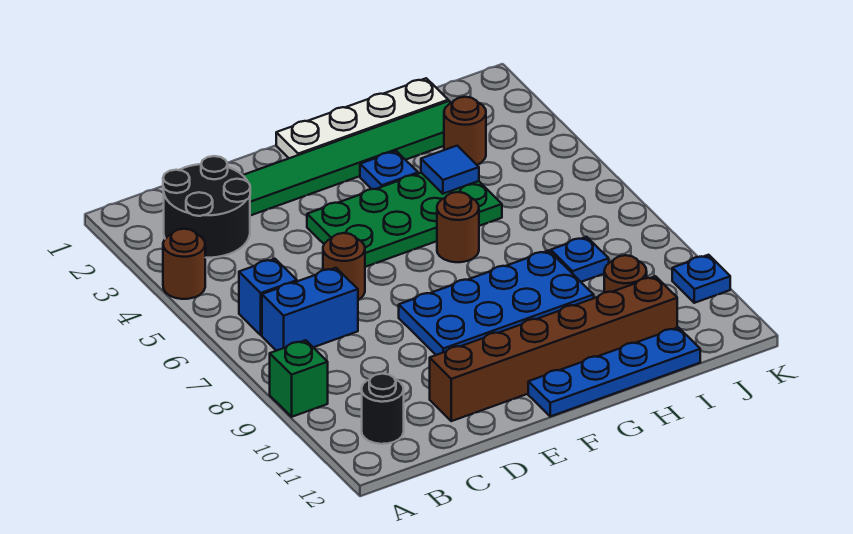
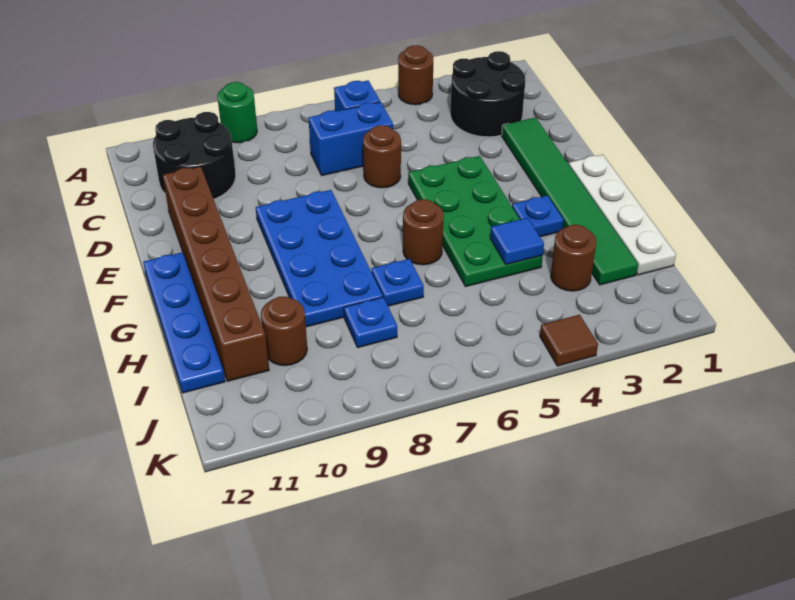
green 1x1 brick [270,340,328,417] -> green 1x1 round brick [217,82,257,143]
blue 1x2 brick [262,268,358,351] -> blue 1x2 brick turned to [309,102,393,176]
black 1x1 round brick [362,374,404,444] -> black 2x2 round brick [153,112,236,199]
none -> brown 1x1 tile [540,315,598,366]
blue 1x1 plate [672,255,730,303] -> blue 1x1 plate moved to [372,259,424,306]

